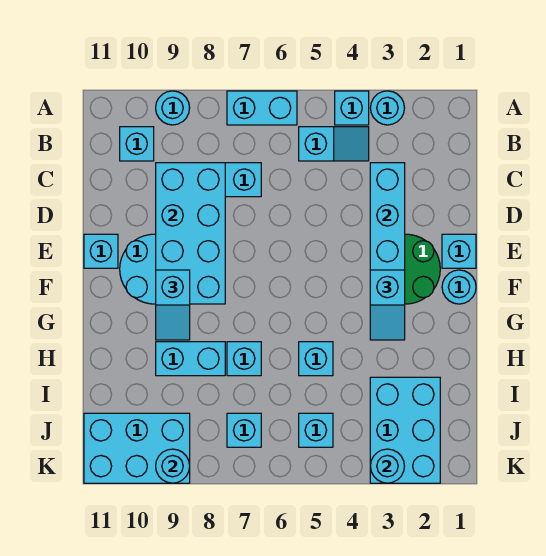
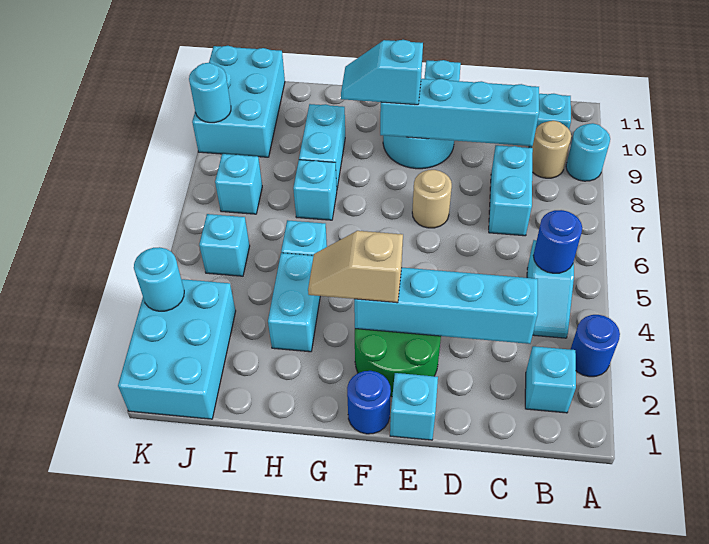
cyan 1x1 round brick [371,91,404,125] -> blue 1x1 round brick [570,315,620,377]
cyan 1x1 brick [335,91,369,125] -> cyan 1x1 brick moved to [525,346,576,413]
cyan 1x2 brick [227,91,297,125] -> cyan 1x2 brick moved to [268,253,320,352]
none -> blue 1x1 round brick [533,210,582,273]
none -> tan 1x1 round brick [532,121,571,178]
cyan 2x4 brick [156,163,225,304] -> cyan 1x4 brick [380,79,539,146]
none -> tan 1x1 round brick [412,170,452,228]
cyan 1x1 round brick [442,270,476,304] -> blue 1x1 round brick [347,371,391,434]
cyan 1x2 slope [370,270,405,340] -> tan 1x2 slope [308,231,403,303]
cyan 2x3 brick [370,377,440,483] -> cyan 2x3 brick turned to [118,279,236,419]

